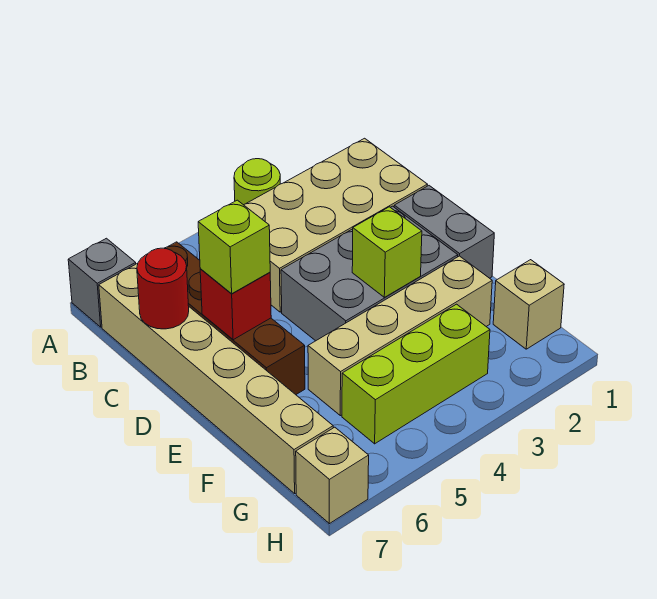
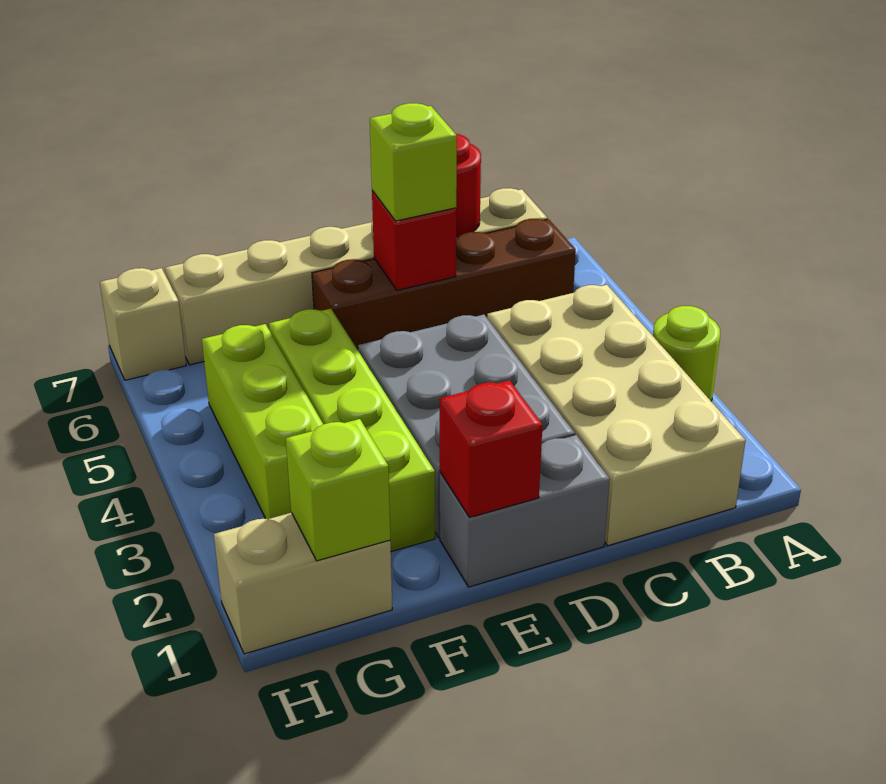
grey 1x1 brick [68,238,136,327] -> none
none -> red 1x1 brick [440,380,542,518]
lime 1x1 brick [352,207,422,297] -> lime 1x1 brick moved to [286,419,390,561]
tan 1x4 brick [308,256,492,416] -> lime 1x4 brick [269,309,435,552]
tan 1x1 brick [493,260,564,349] -> tan 1x2 brick [214,513,392,654]

